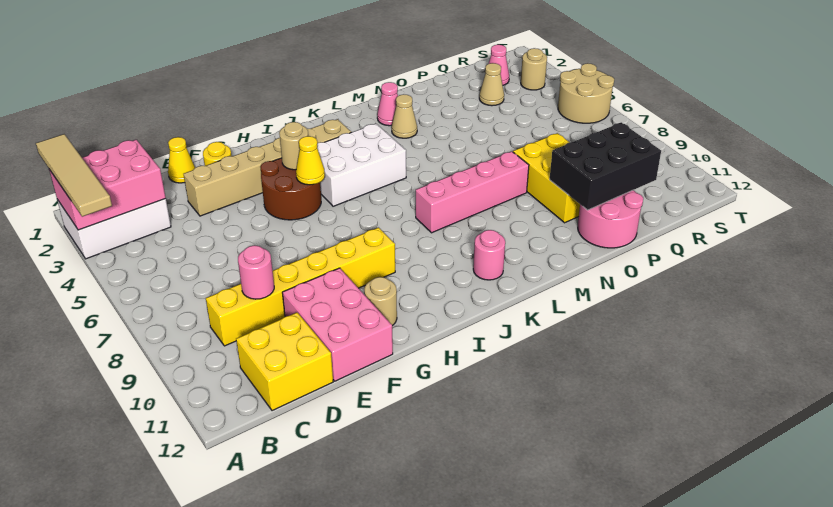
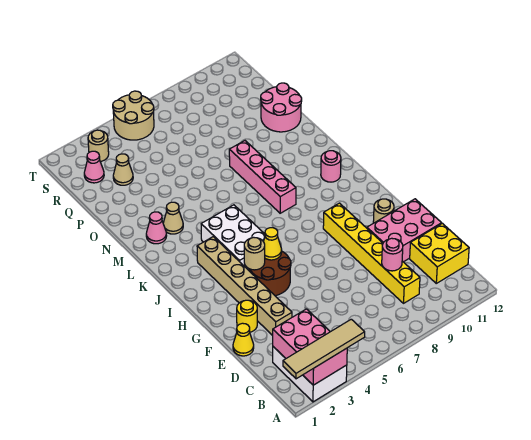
yellow 2x3 brick [513,133,580,223] -> none
black 2x3 brick [550,122,661,210] -> none

